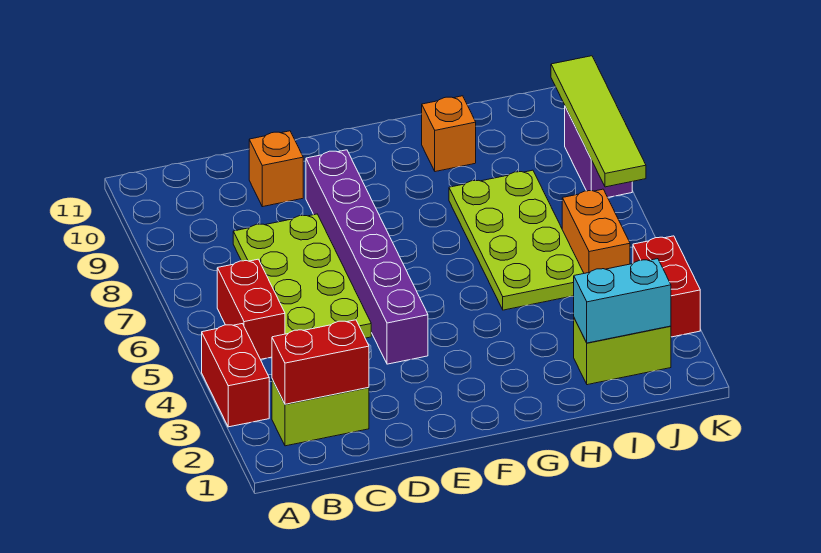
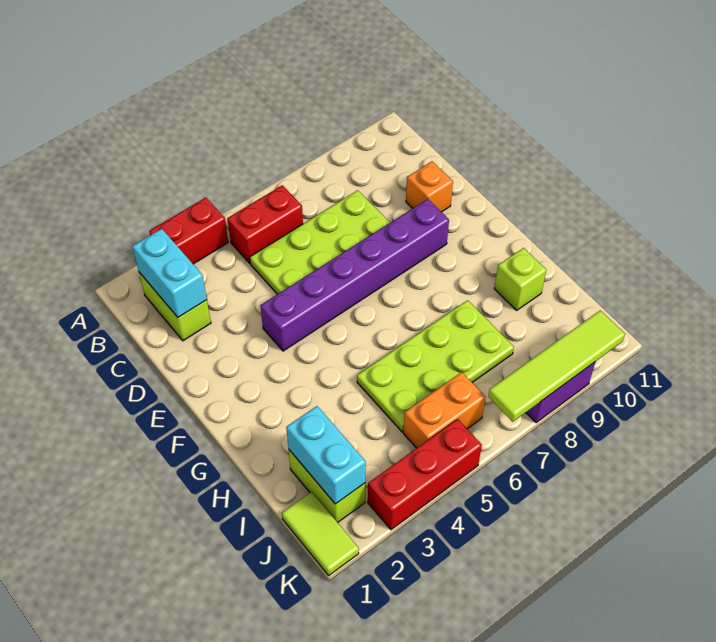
red 1x2 brick [272,320,369,404] -> cyan 1x2 brick [132,229,207,317]
orange 1x1 brick [422,96,476,172] -> lime 1x1 brick [494,248,546,310]
none -> lime 1x2 tile [282,492,359,575]
red 1x2 brick [633,236,700,337] -> red 1x3 brick [368,419,482,530]

